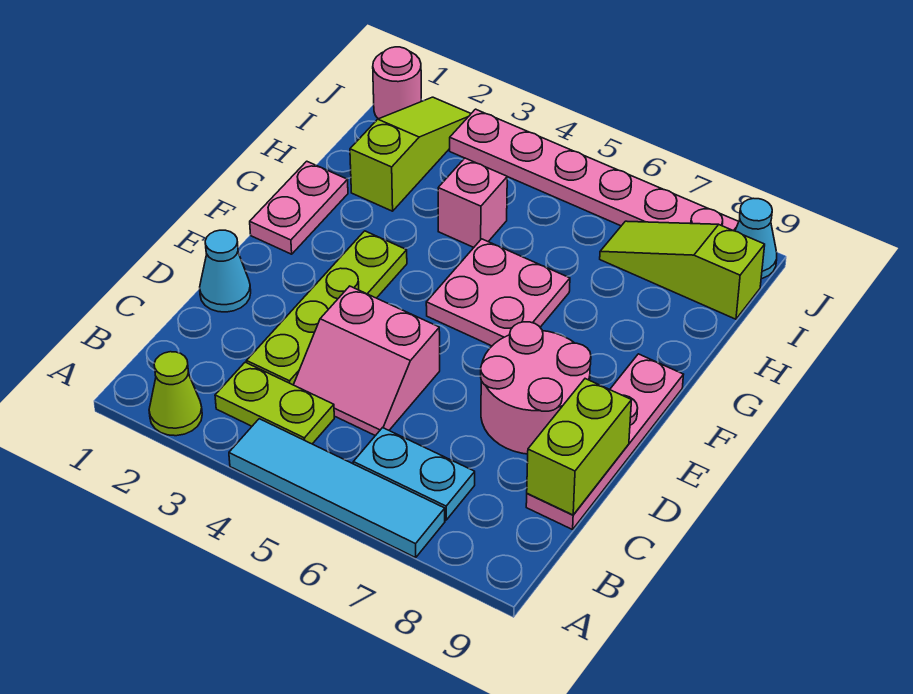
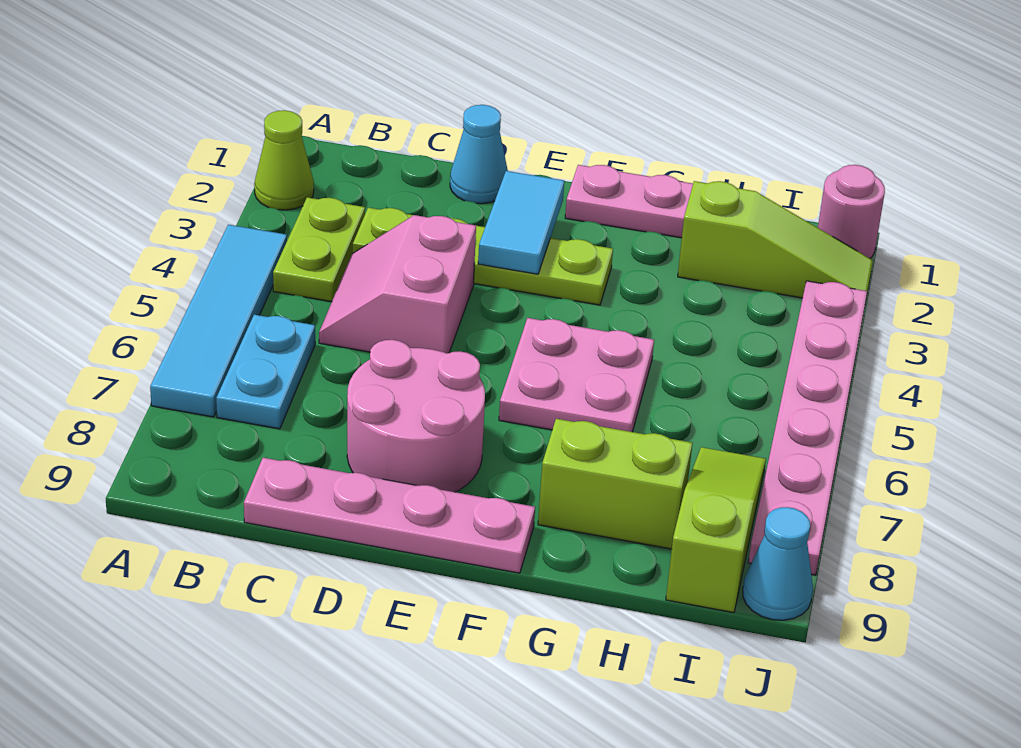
lime 1x2 brick [527,379,632,515] -> lime 1x2 brick moved to [538,419,692,549]
none -> cyan 1x2 tile [478,171,564,274]
pink 1x1 brick [438,158,507,247] -> none

